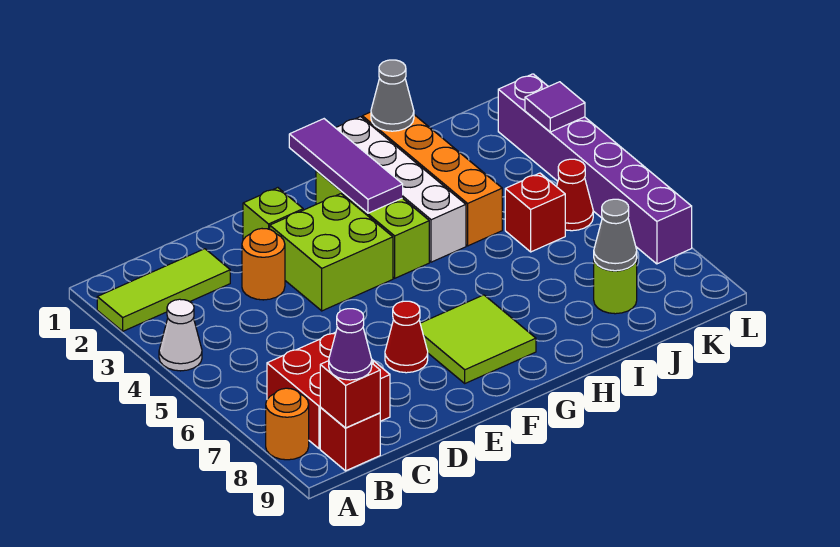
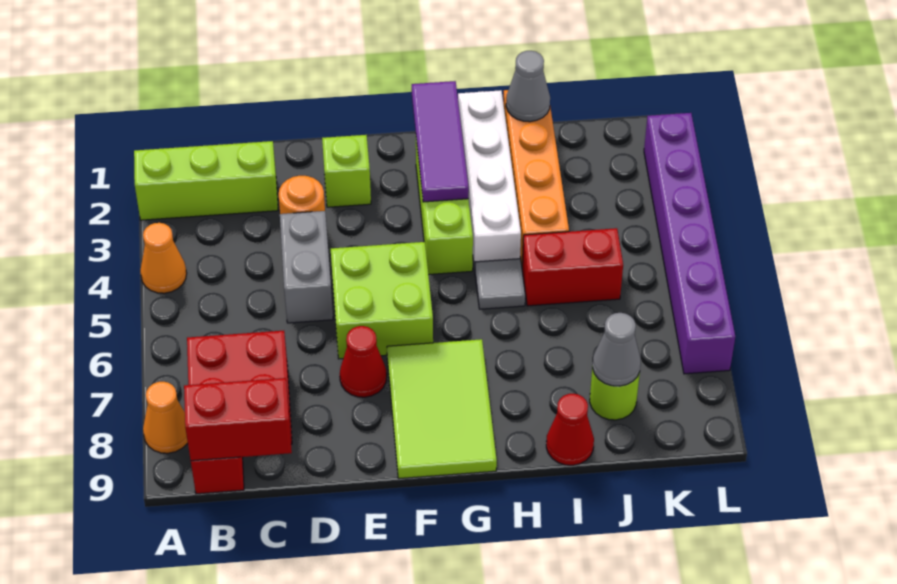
lime 1x3 tile [97,249,230,331] -> lime 1x3 brick [134,141,278,220]
white 1x1 cone [159,299,202,371] -> orange 1x1 cone [140,223,187,293]
orange 1x1 round brick [266,388,309,460] -> orange 1x1 cone [143,382,188,453]
red 1x1 brick [320,361,380,428] -> red 1x2 brick [184,378,292,461]
purple 1x1 cone [329,309,372,380] -> none
none -> grey 1x2 brick [280,211,333,323]
lime 2x2 brick [270,194,393,311] -> lime 2x2 brick moved to [331,242,433,359]
lime 2x2 tile [420,295,536,383] -> lime 2x3 tile [387,339,497,479]
none -> grey 1x1 tile [475,259,525,309]
red 1x1 brick [505,173,565,252] -> red 1x2 brick [522,228,623,306]
red 1x1 cone [557,159,593,231] -> red 1x1 cone moved to [546,394,594,465]
purple 1x1 tile [525,82,585,132] -> none

